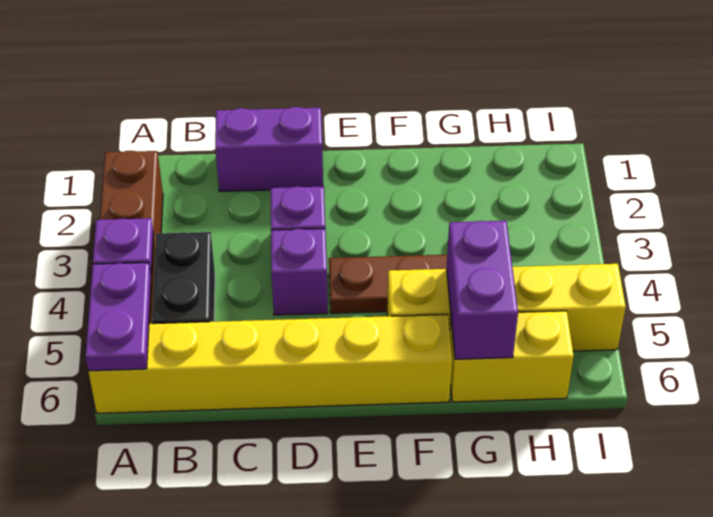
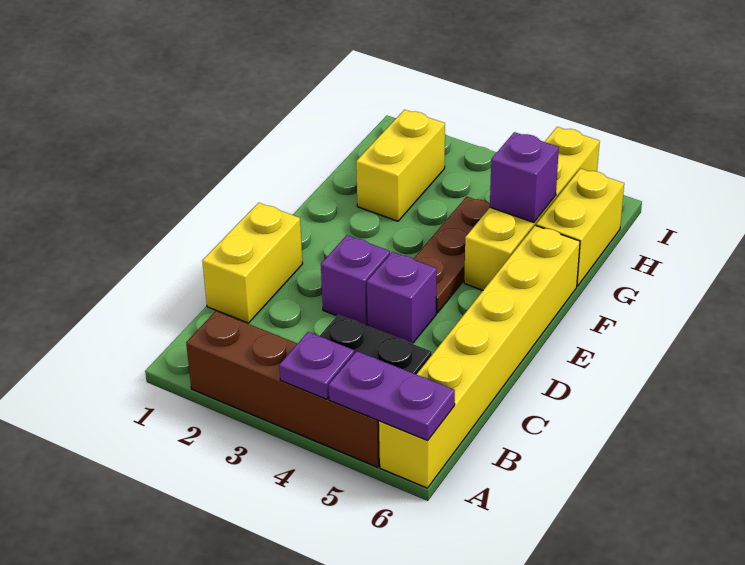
purple 1x2 brick [215,107,323,191] -> yellow 1x2 brick [202,203,303,323]
none -> yellow 1x2 brick [356,110,445,221]
purple 1x2 brick [447,221,518,359] -> purple 1x1 brick [490,132,559,223]

